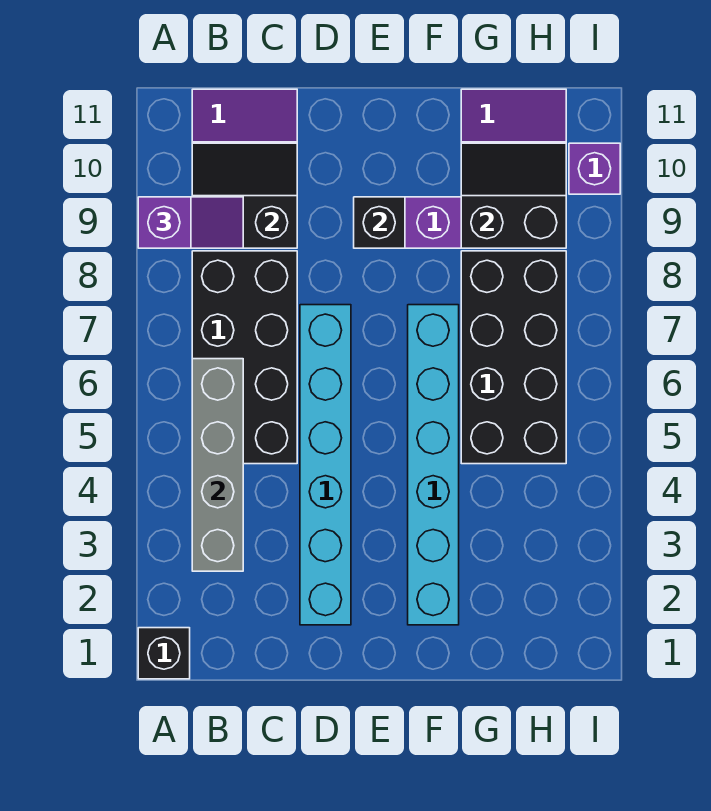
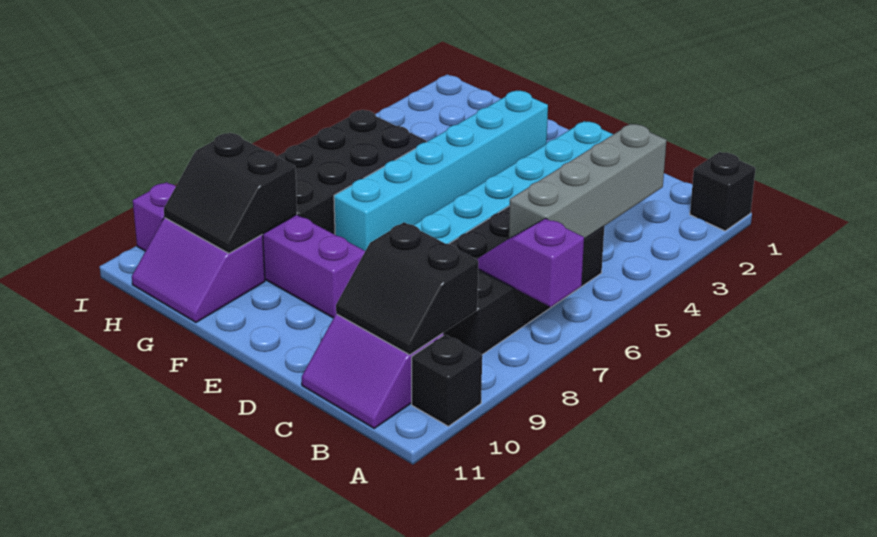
purple 1x2 slope [138,197,243,248] -> purple 1x2 slope moved to [477,218,584,307]
black 1x1 brick [354,197,405,248] -> black 1x1 brick moved to [412,335,482,426]

